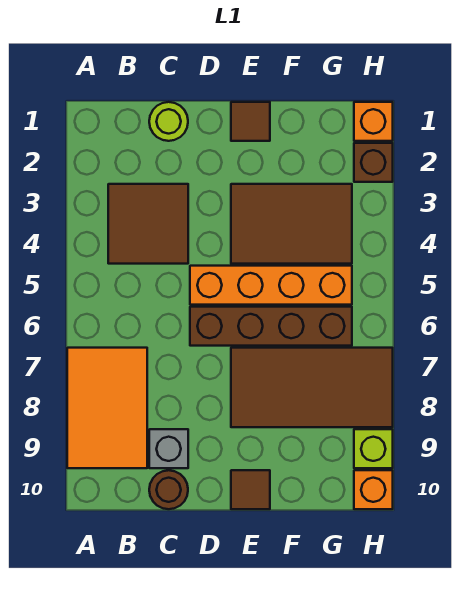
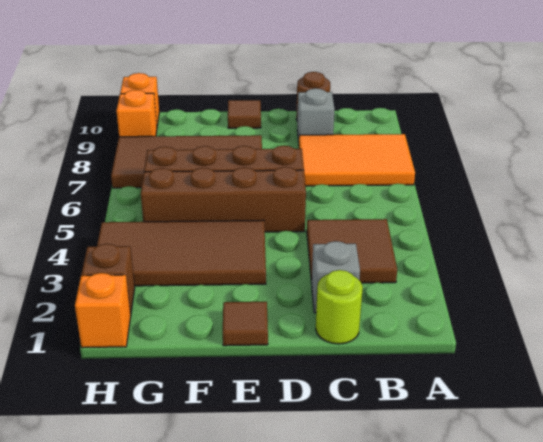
orange 2x3 tile [67,348,147,468] -> orange 2x3 tile turned to [299,134,415,186]
none -> grey 1x1 brick [311,241,360,313]
orange 1x4 brick [190,266,352,305] -> brown 1x4 brick [141,167,306,232]
brown 2x3 tile [231,184,352,264] -> brown 2x4 tile [97,220,266,286]
lime 1x1 brick [354,429,393,468] -> orange 1x1 brick [116,90,157,137]

